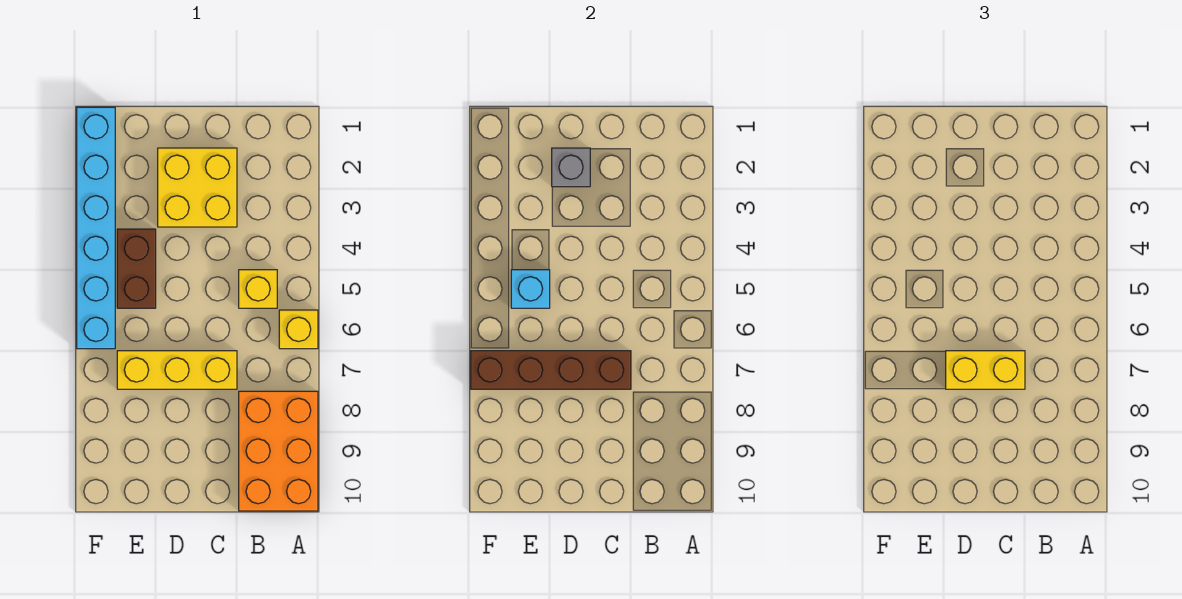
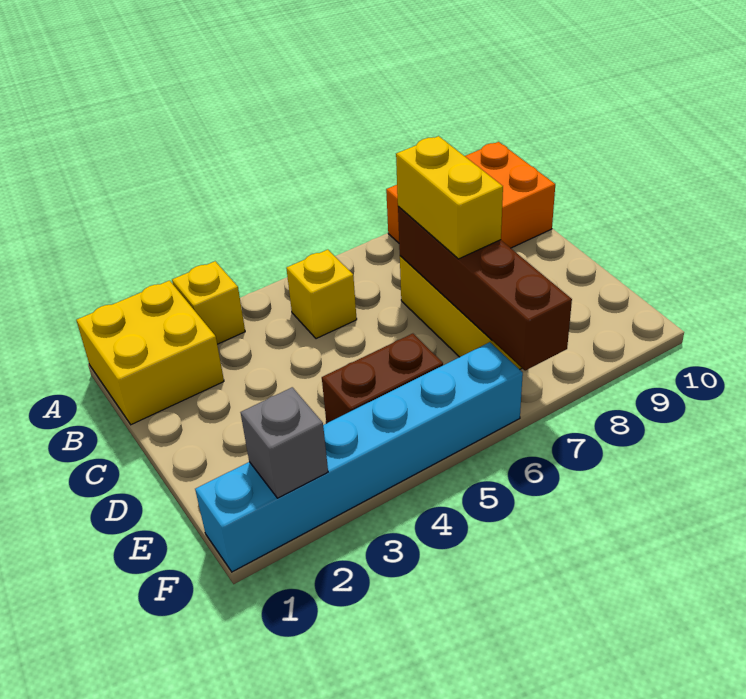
yellow 1x1 brick [279,310,318,349] -> yellow 1x1 brick moved to [172,261,245,344]
yellow 2x2 brick [158,148,237,227] -> yellow 2x2 brick moved to [77,281,224,425]
grey 1x1 brick [552,148,590,187] -> grey 1x1 brick moved to [241,387,328,498]
cyan 1x1 brick [511,270,550,308] -> none

